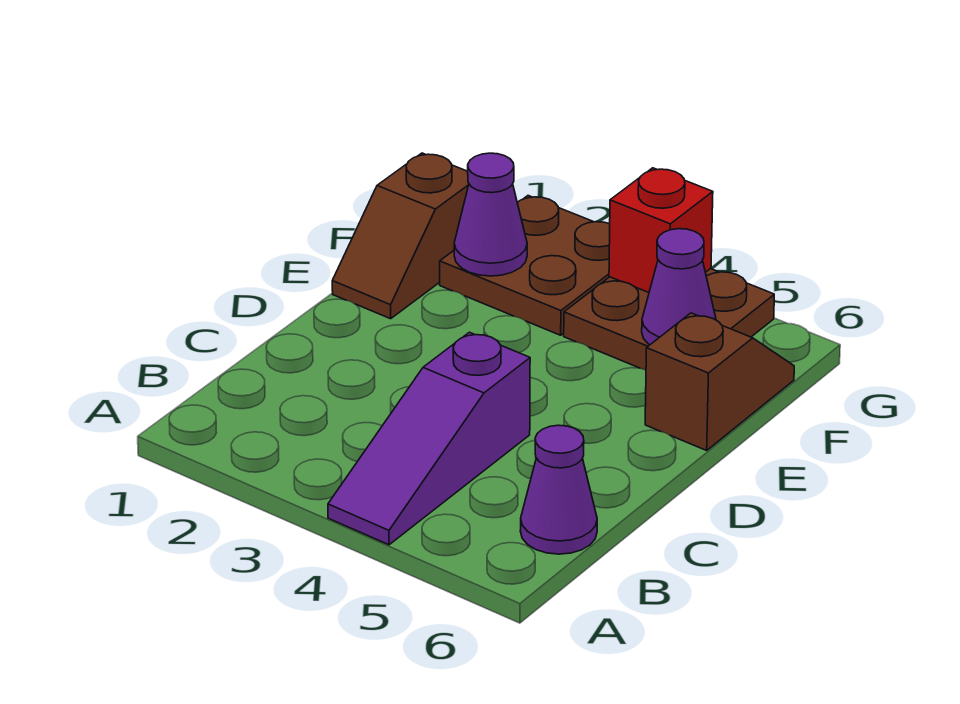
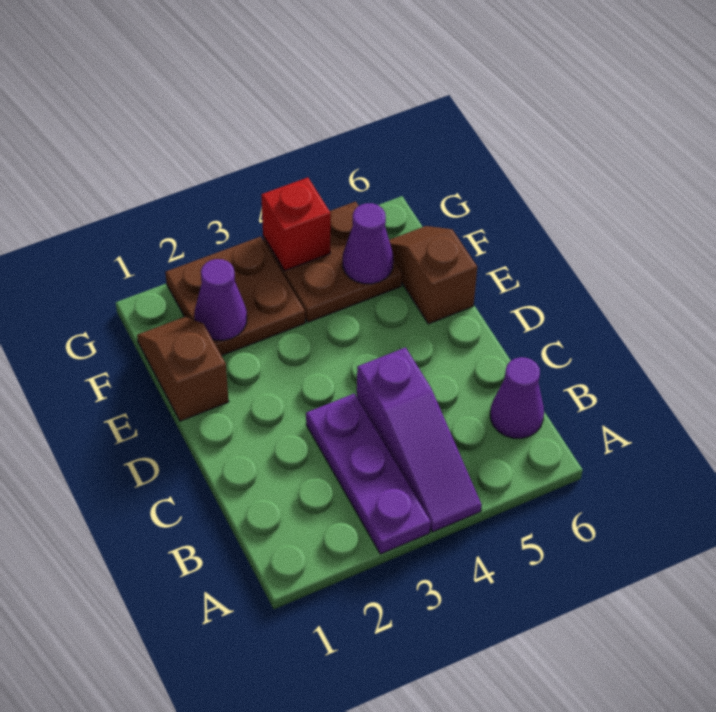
none -> purple 1x3 plate [306,394,431,554]
brown 1x2 slope [332,153,469,319] -> brown 1x2 slope turned to [137,317,229,421]

